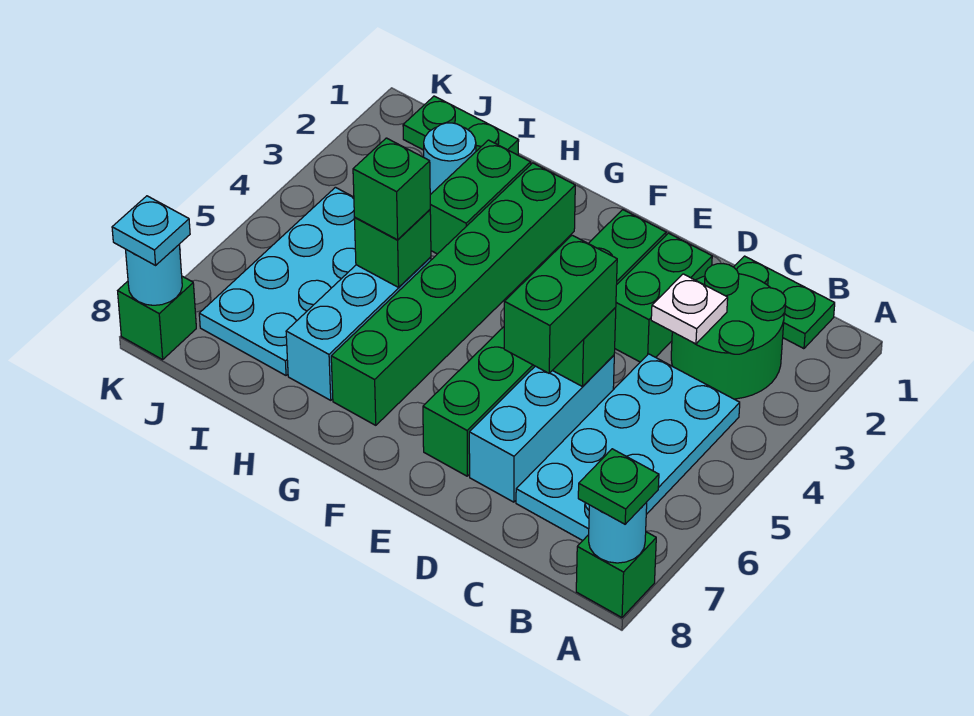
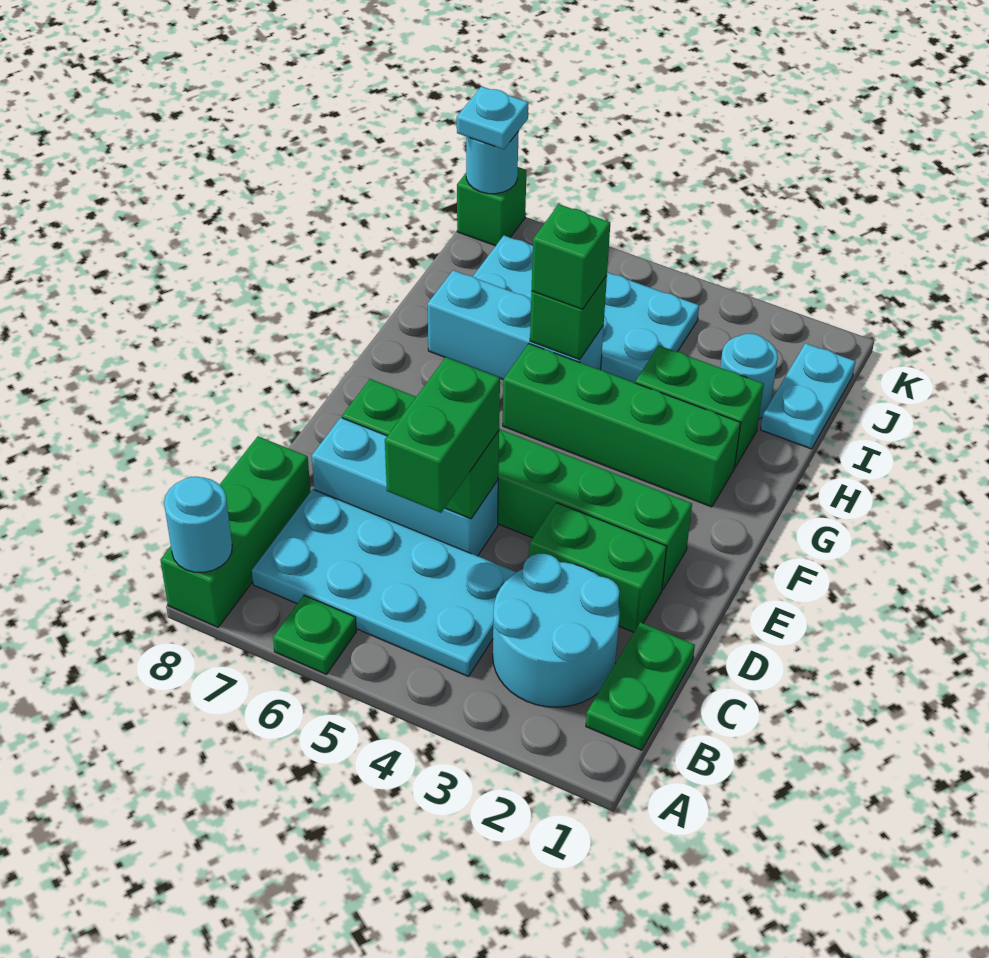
green 1x1 brick [576,532,656,617] -> green 1x3 brick [160,436,311,627]
green 1x1 plate [578,449,659,524] -> green 1x1 plate moved to [273,595,356,674]
green 2x2 round brick [671,264,786,399] -> cyan 2x2 round brick [493,554,620,707]
white 1x1 plate [651,274,728,344] -> none
green 1x2 brick [504,235,617,373] -> green 1x2 brick turned to [385,357,500,513]
green 1x6 brick [331,163,575,425] -> green 1x4 brick [503,344,741,507]
green 1x2 plate [403,96,519,155] -> cyan 1x2 plate [761,343,856,449]

